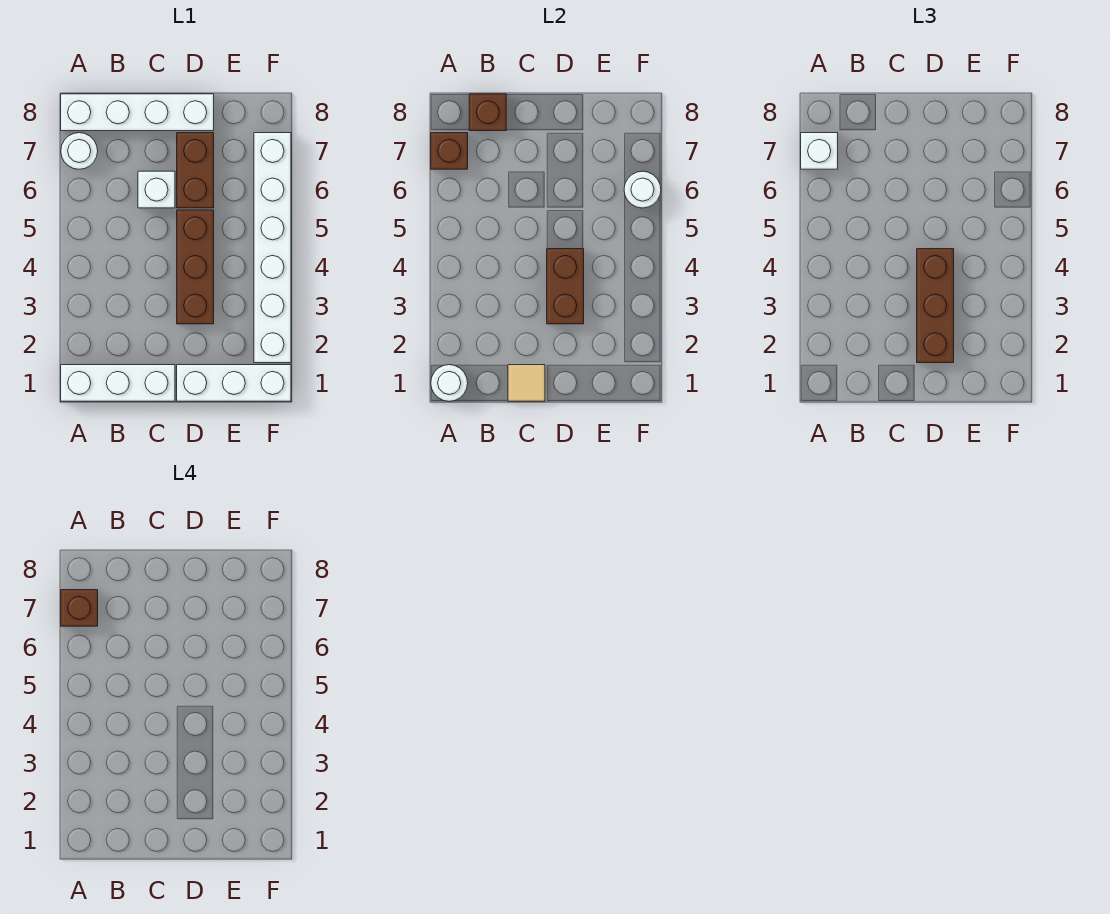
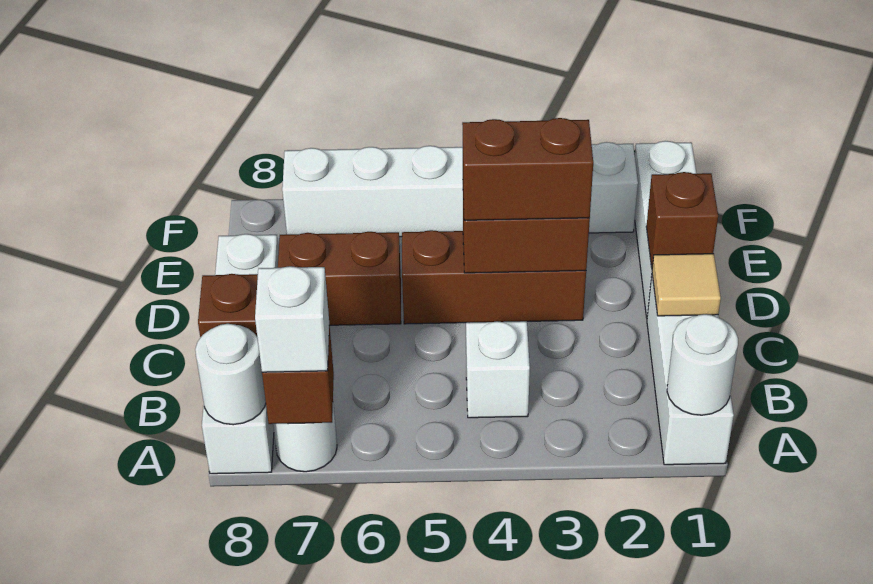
brown 1x1 brick [61,590,98,626] -> brown 1x1 brick moved to [646,172,718,268]
white 1x1 brick [138,171,175,208] -> white 1x1 brick moved to [466,321,530,418]
brown 1x3 brick [917,249,954,363] -> brown 1x2 brick [462,118,593,220]
white 1x1 round brick [624,171,661,208] -> white 1x1 round brick moved to [195,324,266,425]

